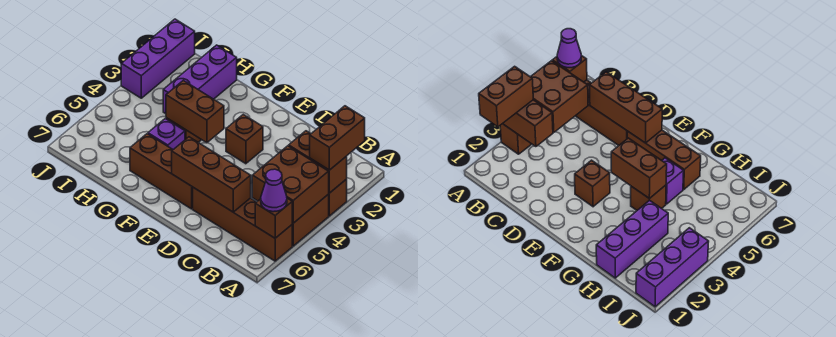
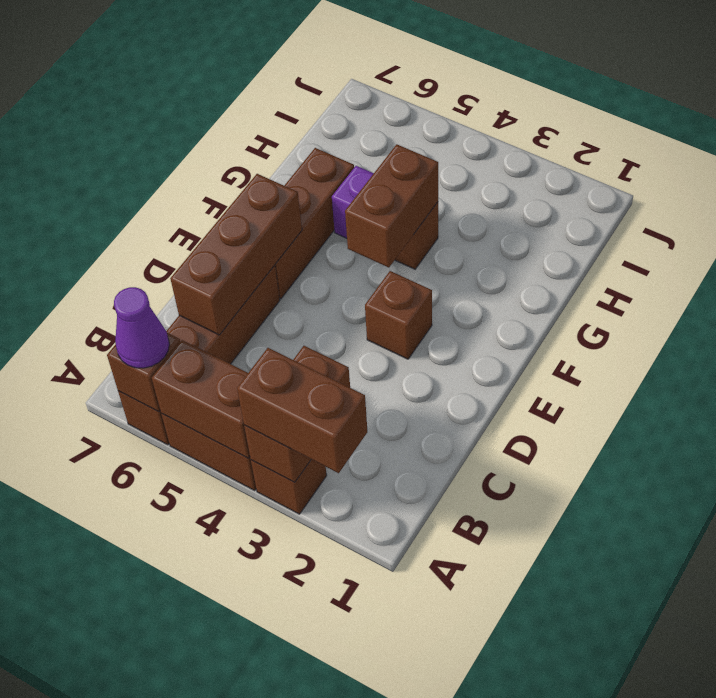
brown 2x2 brick [252,146,329,223] -> brown 1x2 brick [152,340,250,458]
purple 1x3 brick [163,45,237,114] -> none
purple 1x3 brick [121,19,195,98] -> none

